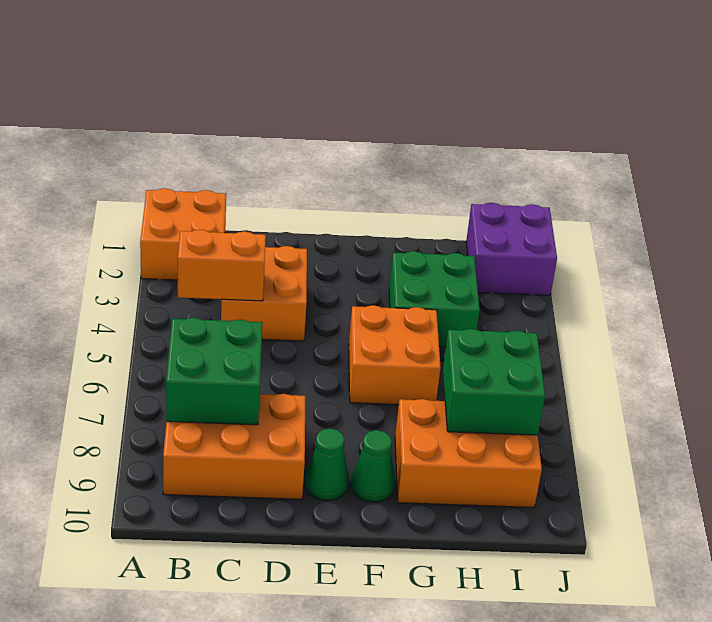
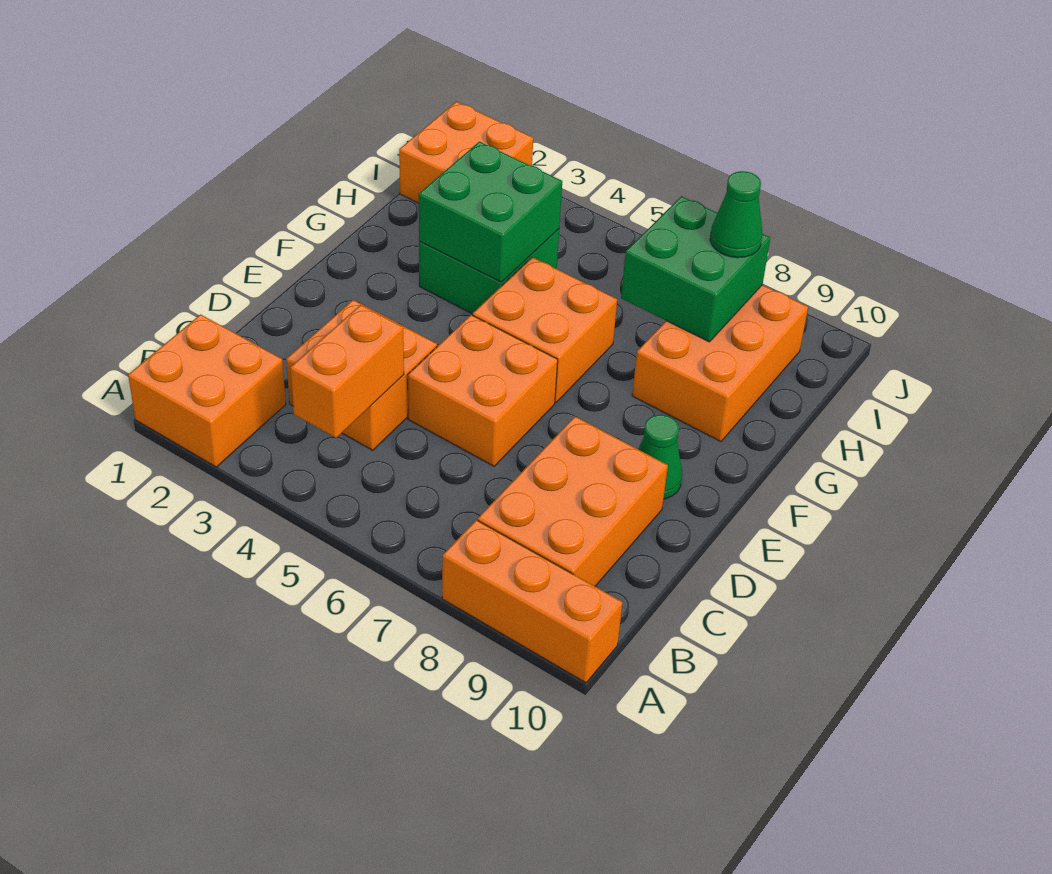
none -> orange 1x3 brick [442,520,623,683]
green 2x2 brick [166,318,262,425] -> green 2x2 brick moved to [419,142,562,282]
none -> orange 2x2 brick [408,315,558,466]
green 1x1 cone [351,430,395,502] -> green 1x1 cone moved to [710,171,762,258]
purple 2x2 brick [466,203,557,295] -> orange 2x2 brick [399,102,533,203]

